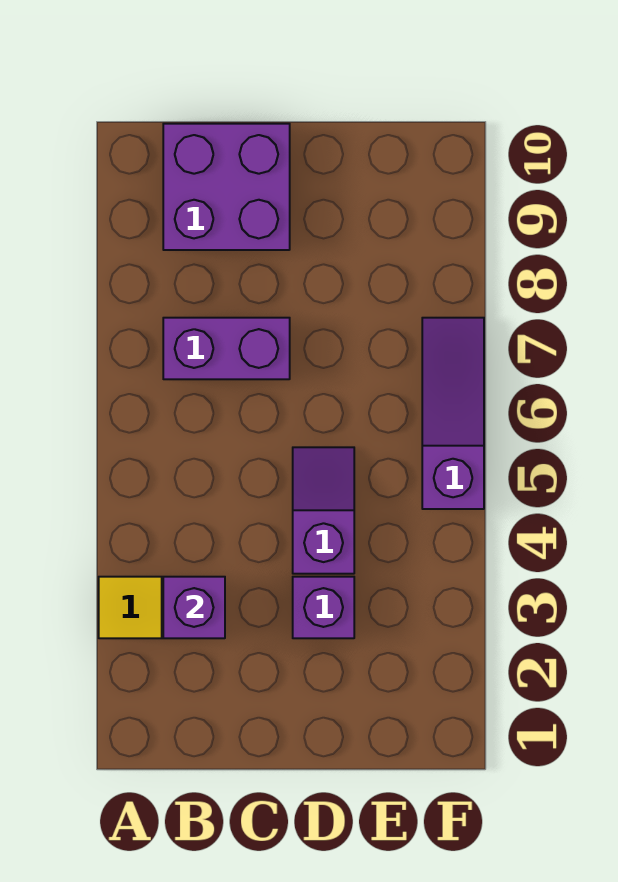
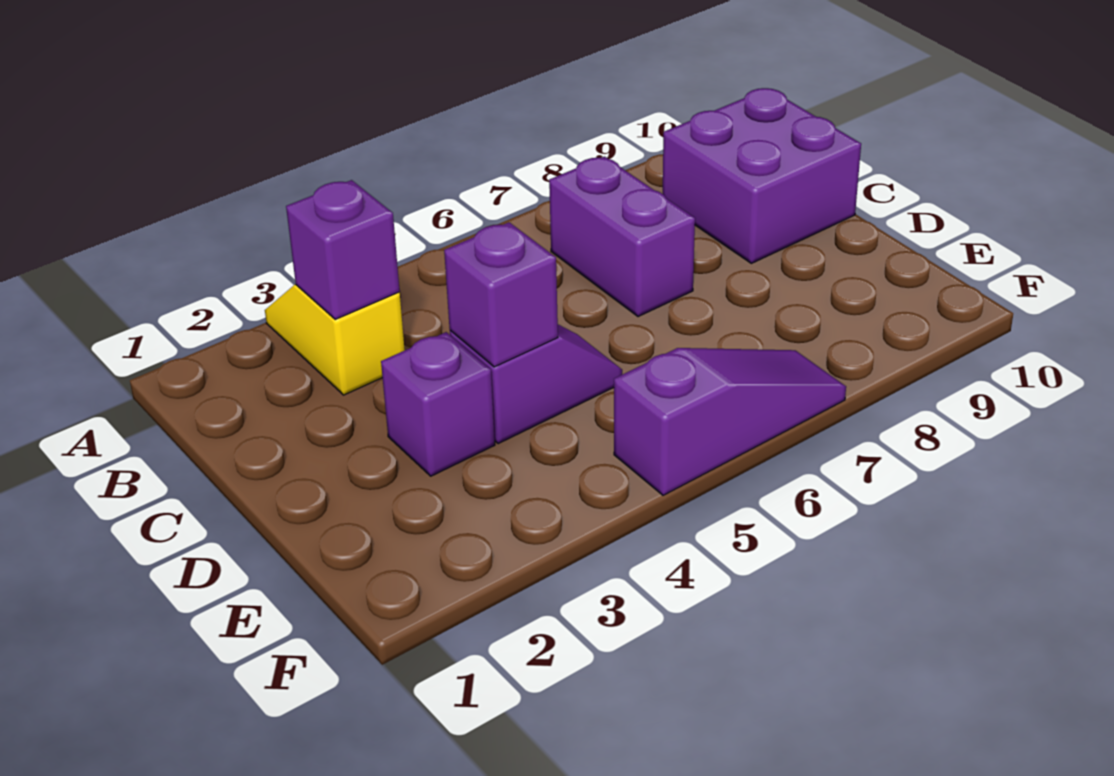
none -> purple 1x1 brick [444,222,558,367]

